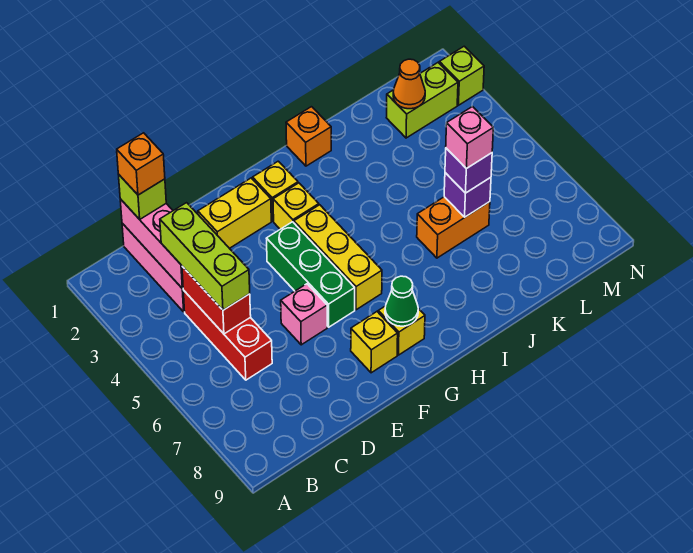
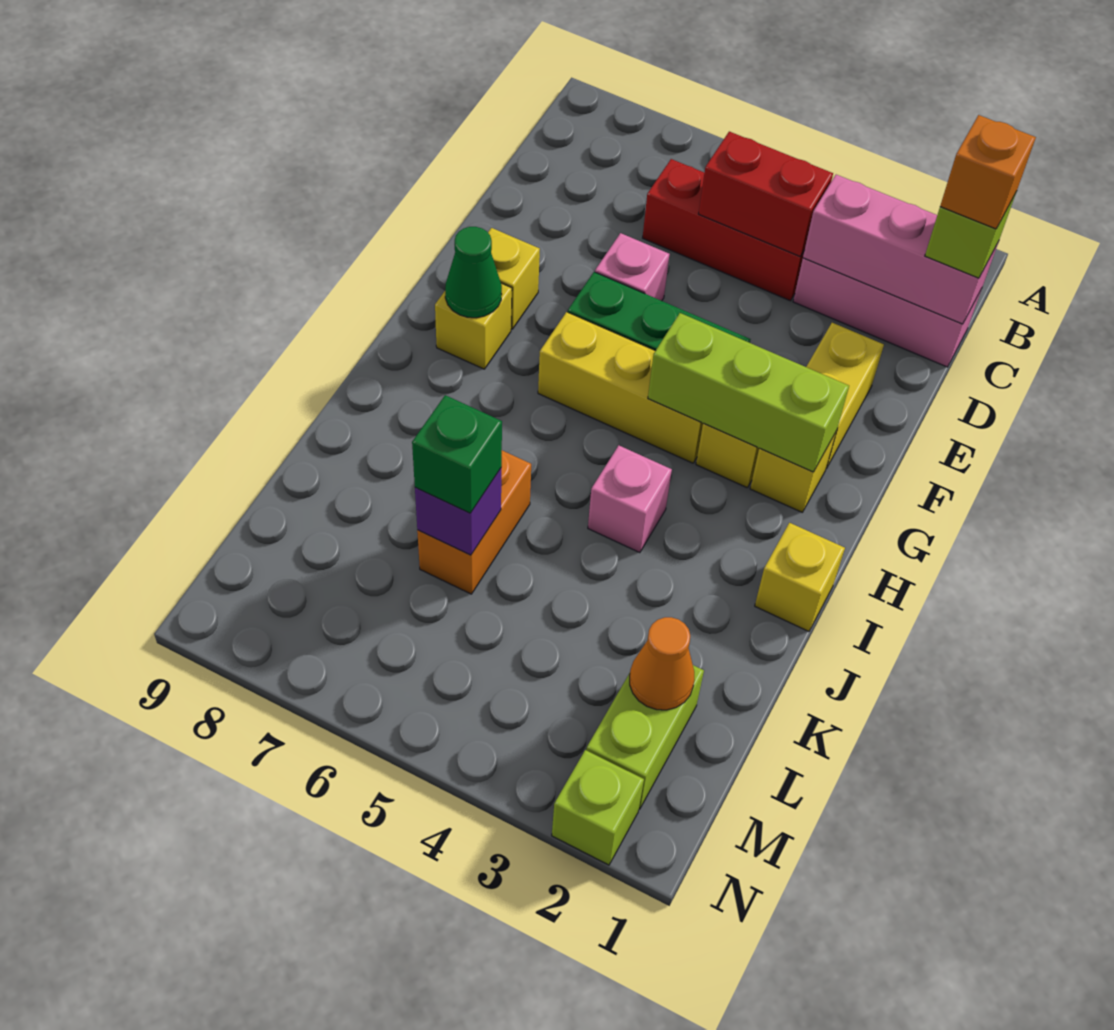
lime 1x3 brick [160,203,250,310] -> lime 1x3 brick moved to [648,313,849,472]
orange 1x1 brick [286,107,331,166] -> yellow 1x1 brick [755,523,845,631]
purple 1x1 brick [445,148,492,193] -> green 1x1 brick [412,395,502,513]
pink 1x1 brick [446,106,493,169] -> pink 1x1 brick moved to [588,446,672,553]

